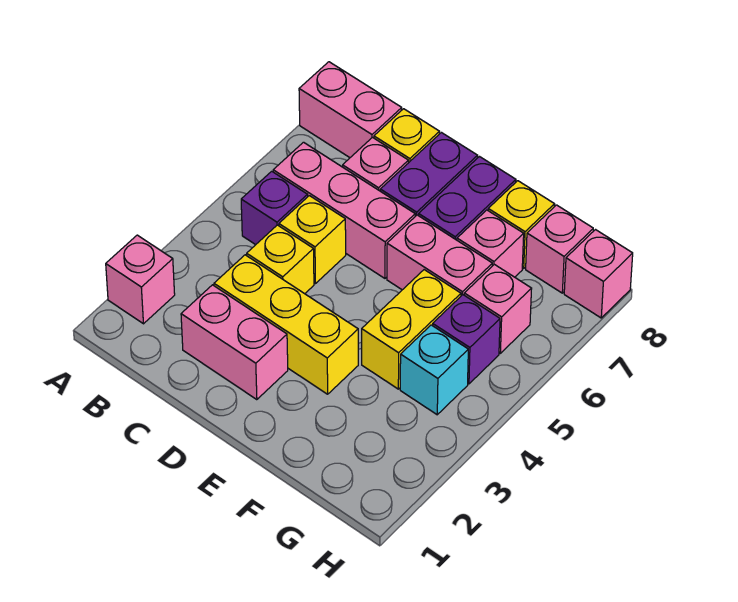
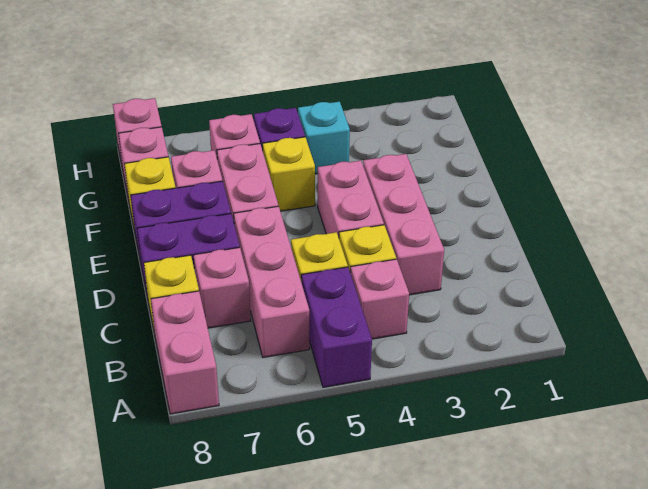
pink 1x1 brick [106,235,175,324] -> pink 1x1 brick moved to [350,259,409,339]
purple 1x1 brick [241,171,308,245] -> purple 1x2 brick [301,267,372,387]
pink 1x2 brick [181,285,288,400] -> pink 1x2 brick moved to [318,161,384,237]
yellow 1x3 brick [214,255,358,394] -> pink 1x3 brick [363,154,444,295]
yellow 1x2 brick [362,270,461,389] -> yellow 1x1 brick [263,137,315,211]

